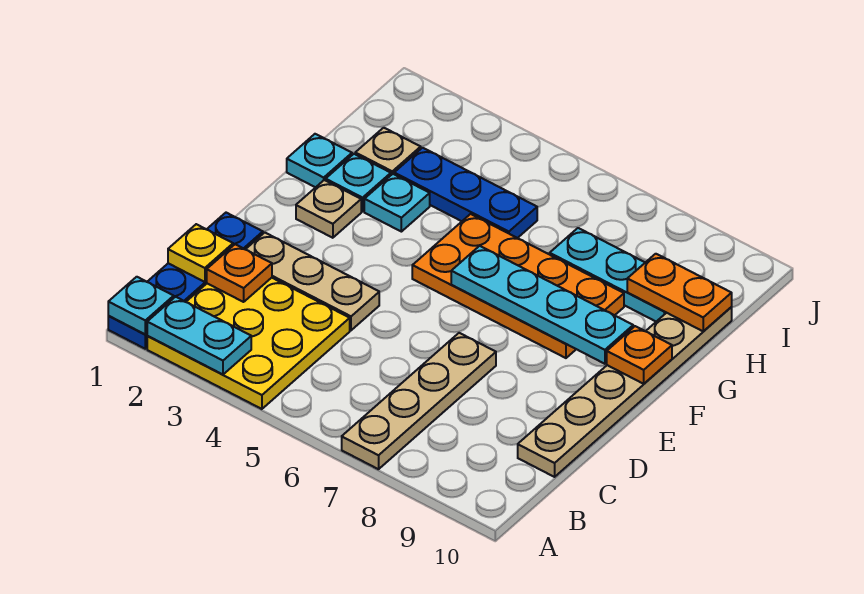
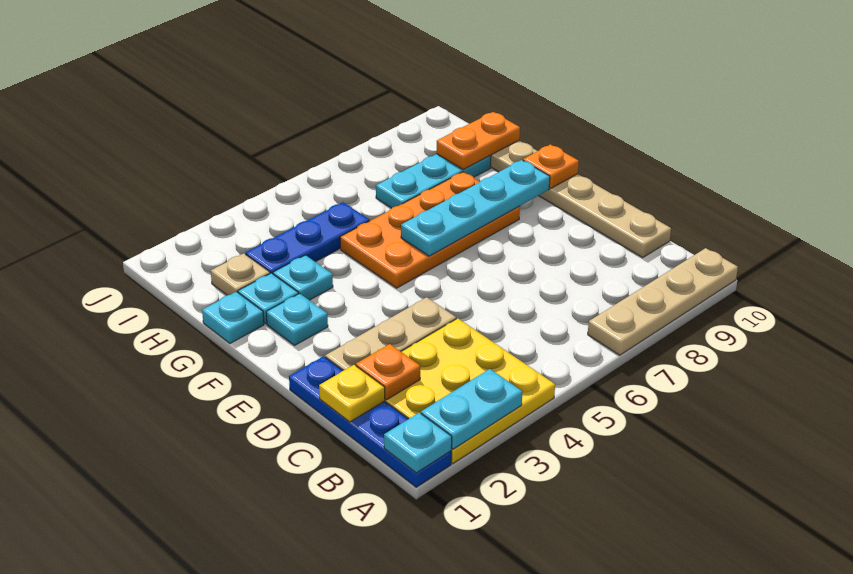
tan 1x4 plate [342,333,496,469] -> tan 1x4 plate turned to [588,248,738,355]
tan 1x1 plate [296,180,361,238] -> cyan 1x1 plate [266,294,328,345]

